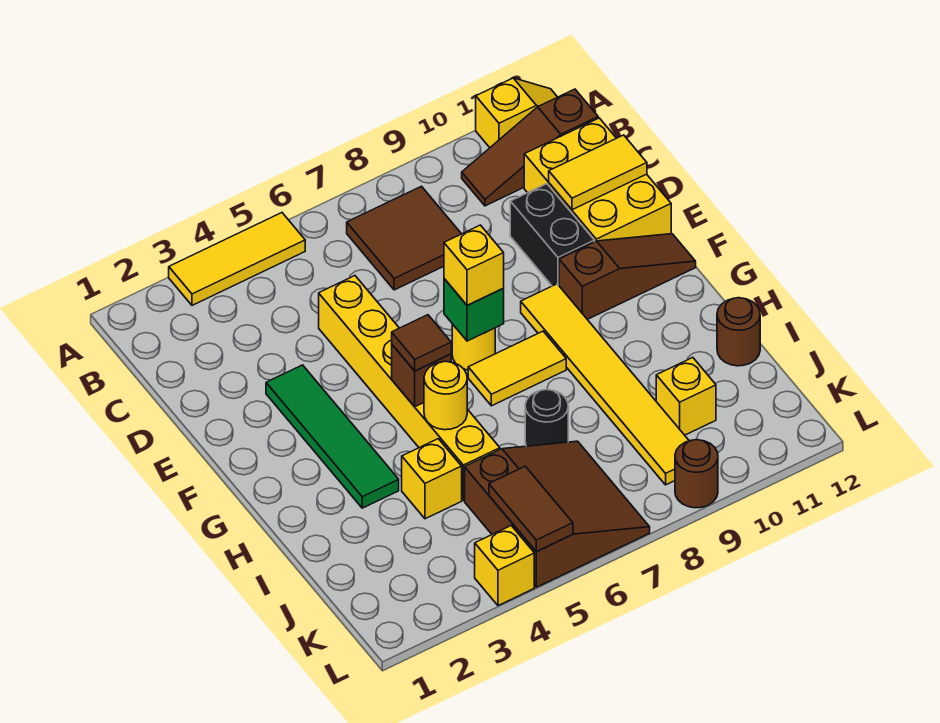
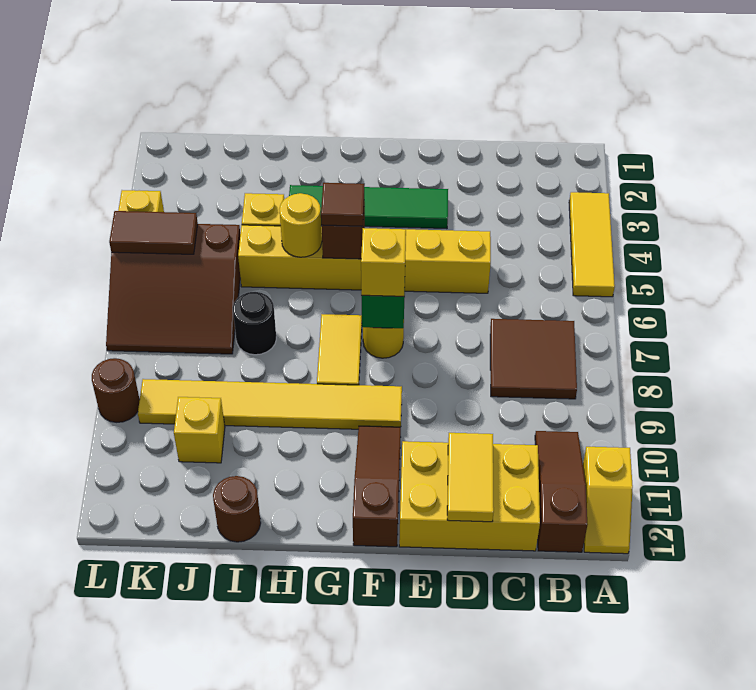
black 1x2 brick [510,184,594,286] -> none
brown 1x3 slope [559,234,696,319] -> brown 1x3 slope turned to [353,426,401,547]

